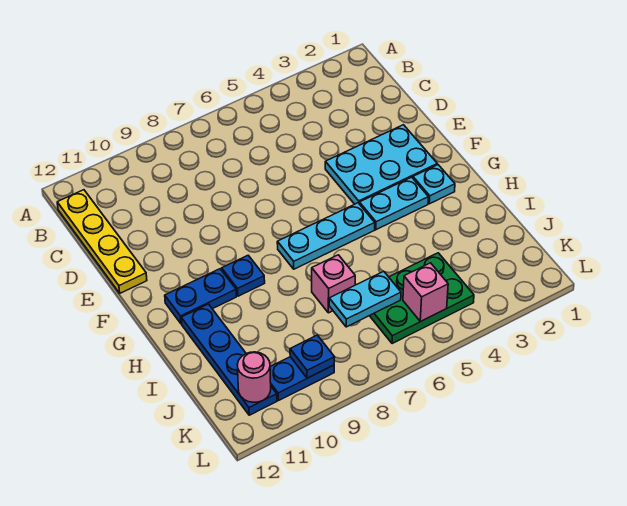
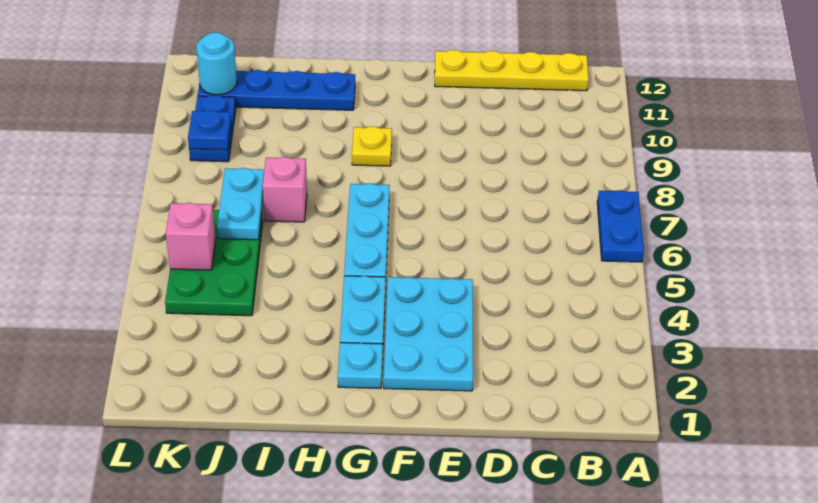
blue 1x1 plate [222,255,265,296] -> yellow 1x1 plate [352,126,392,166]
blue 1x2 plate [165,269,236,324] -> blue 1x2 plate moved to [597,190,644,262]
pink 1x1 round brick [237,352,271,402] -> cyan 1x1 round brick [196,32,237,95]

